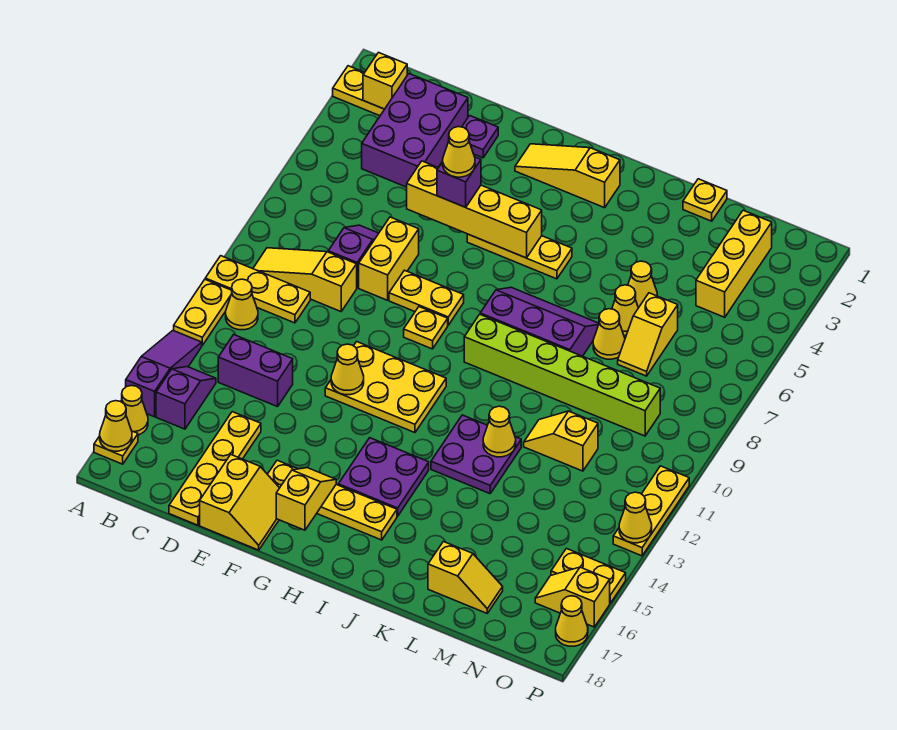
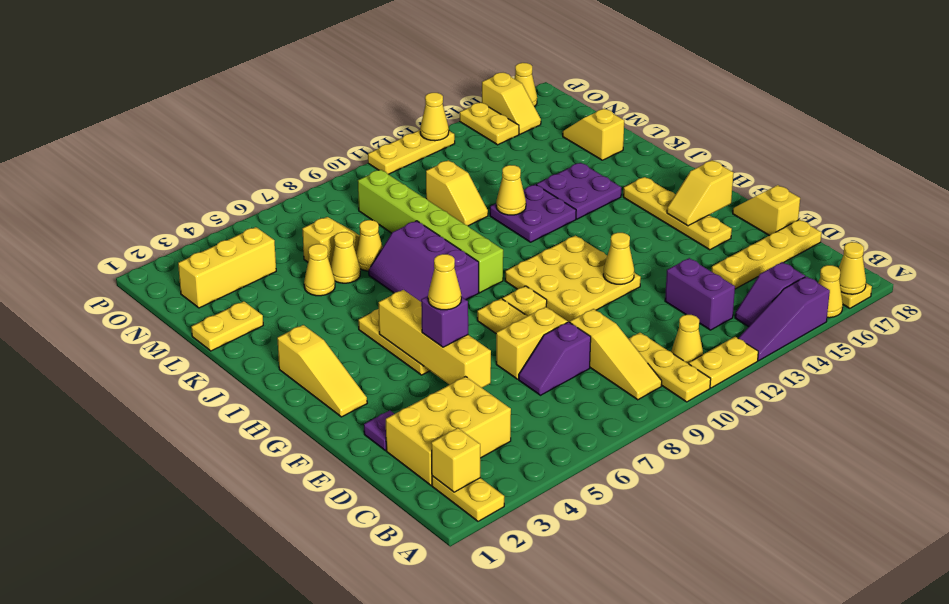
purple 2x3 brick [362,74,468,187] -> yellow 2x3 brick [386,376,511,485]
yellow 2x2 slope [200,455,279,550] -> yellow 1x2 slope [733,185,800,236]
yellow 2x3 plate [325,342,446,433] -> yellow 3x3 plate [505,236,641,322]
purple 2x2 plate [338,438,429,516] -> purple 2x2 plate moved to [536,163,621,219]
yellow 1x1 plate [683,179,727,221] -> yellow 1x2 plate [191,301,263,351]

